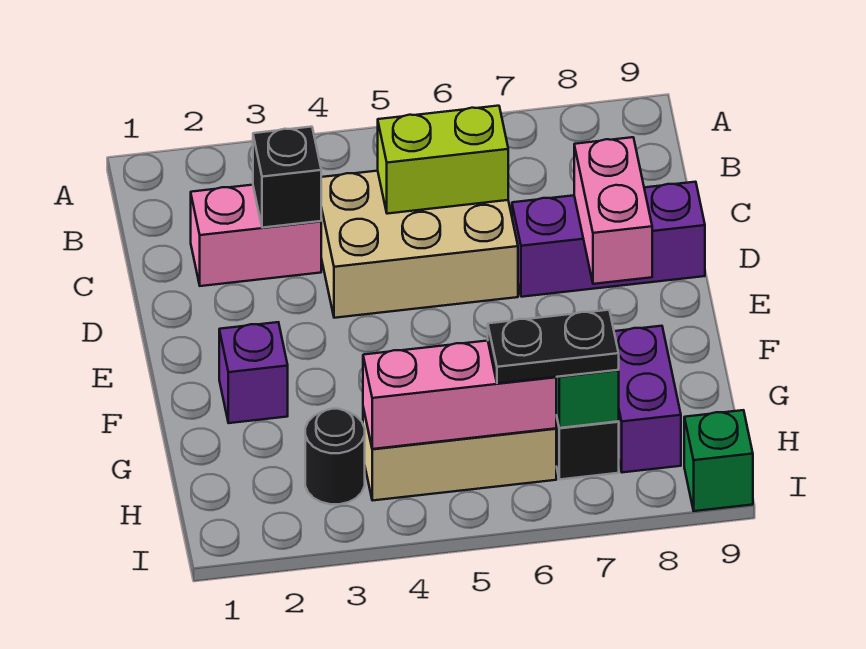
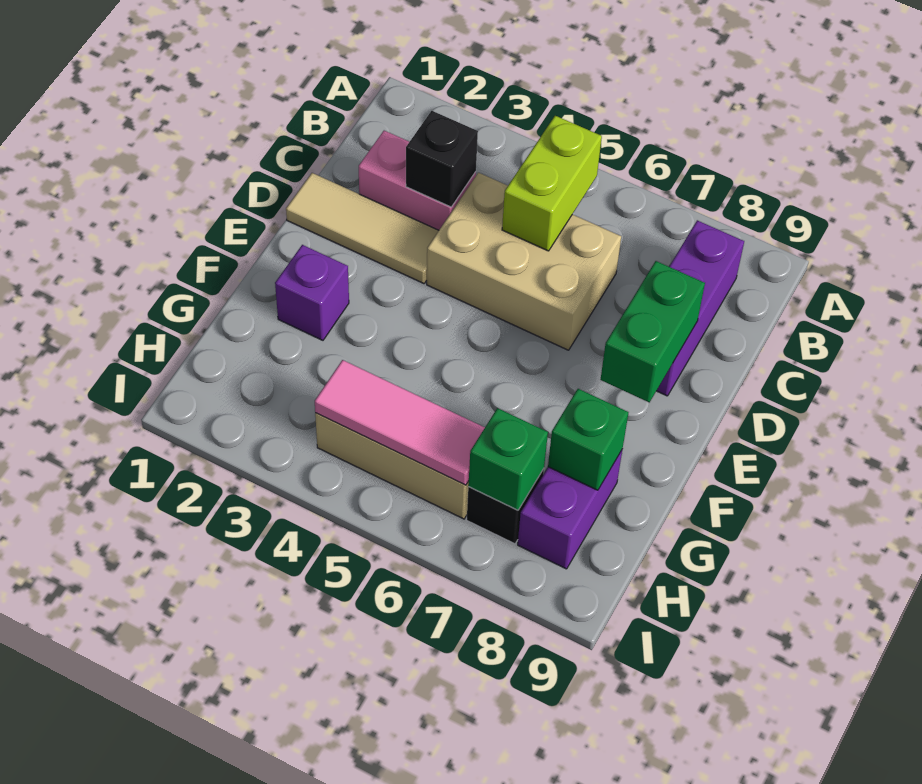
lime 1x2 brick [378,106,508,214] -> lime 1x2 brick turned to [502,116,602,251]
none -> tan 1x3 tile [286,173,439,284]
purple 1x3 brick [512,182,705,297] -> purple 1x3 brick turned to [657,220,744,396]
pink 1x2 brick [574,137,652,284] -> green 1x2 brick [600,261,705,402]
black 1x1 round brick [305,409,365,504] -> none
pink 1x3 brick [363,341,556,449] -> pink 1x3 tile [315,360,485,485]
black 1x2 plate [488,310,619,383] -> none
green 1x1 brick [684,410,753,511] -> green 1x1 brick moved to [548,389,628,490]

